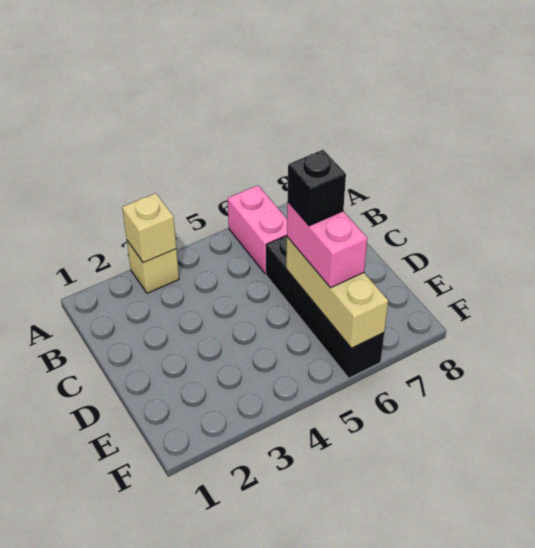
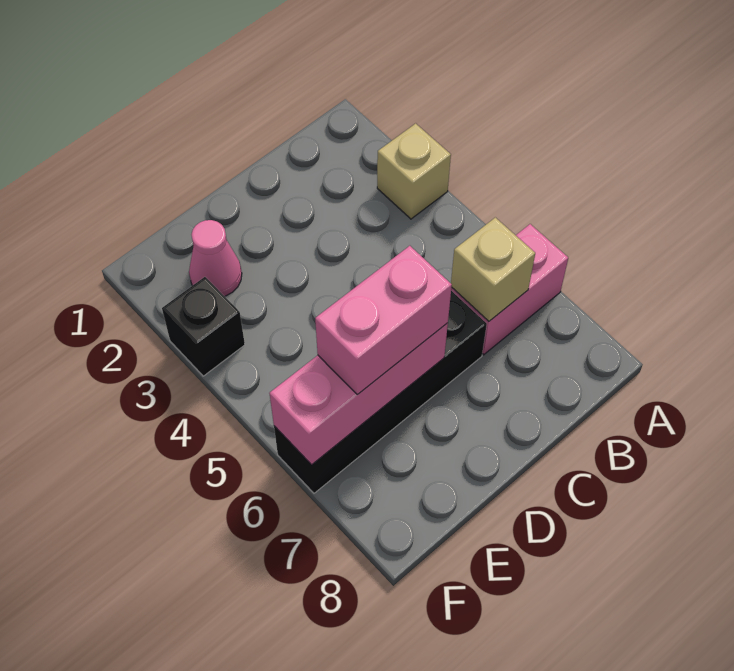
tan 1x1 brick [122,193,176,263] -> tan 1x1 brick moved to [451,217,535,321]
tan 1x3 brick [286,237,388,348] -> pink 1x3 brick [269,323,448,465]
black 1x1 brick [288,150,346,226] -> black 1x1 brick moved to [162,277,245,376]
none -> pink 1x1 cone [189,220,242,296]

